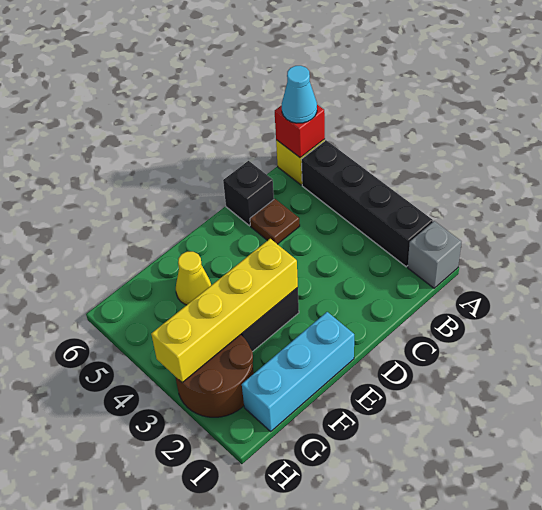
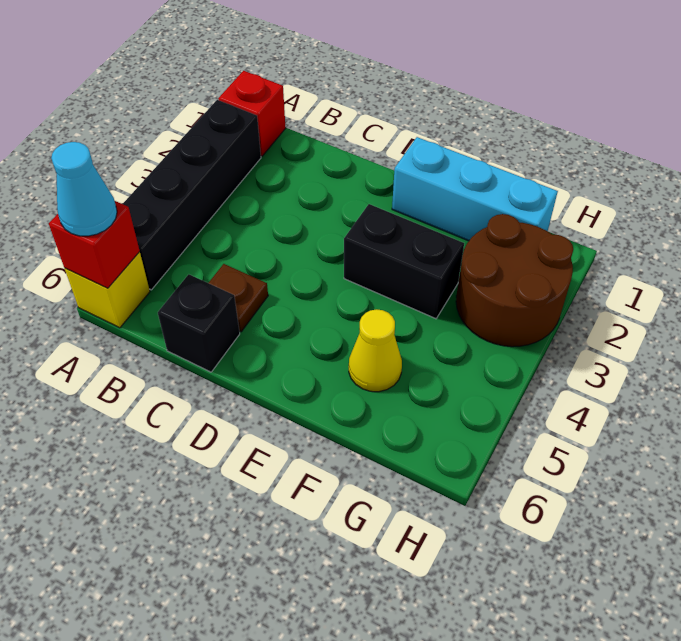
grey 1x1 brick [408,221,461,288] -> red 1x1 brick [218,71,286,156]
yellow 1x4 brick [151,239,298,383] -> none

